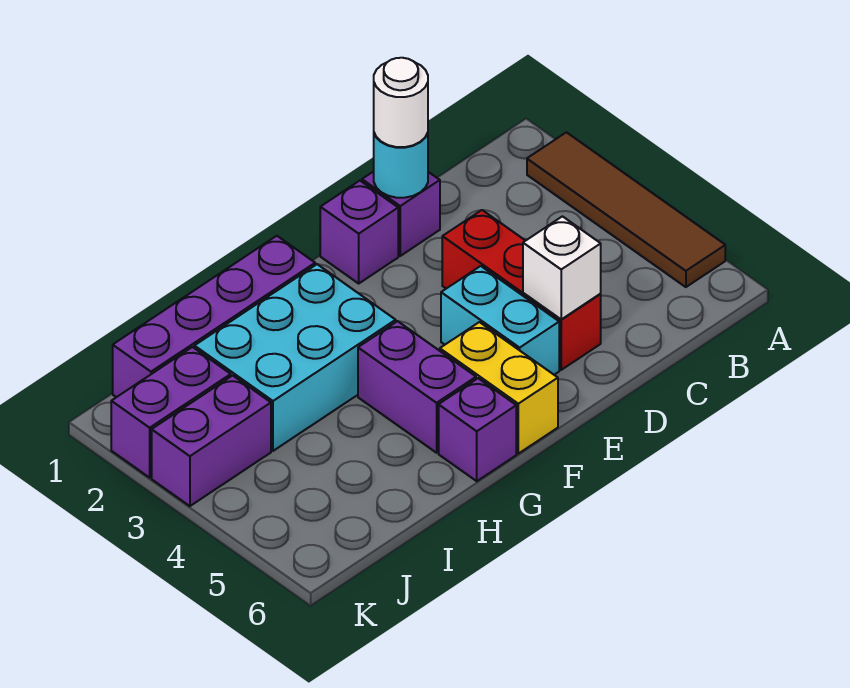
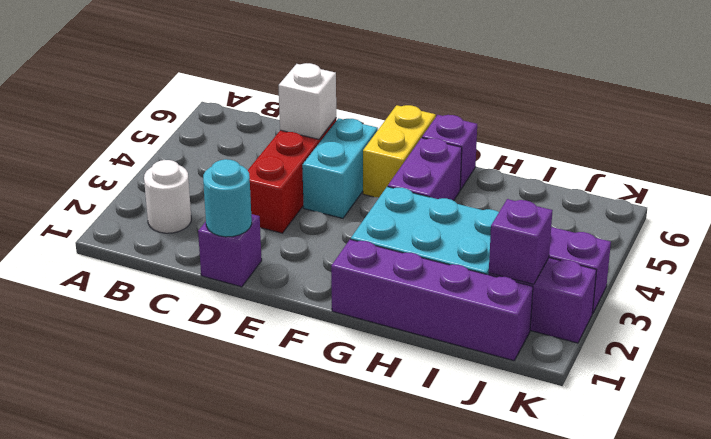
brown 1x4 tile [527,132,725,287] -> none
white 1x1 round brick [374,58,428,147] -> white 1x1 round brick moved to [144,160,191,233]
purple 1x1 brick [320,181,398,283] -> purple 1x1 brick moved to [489,199,553,284]

